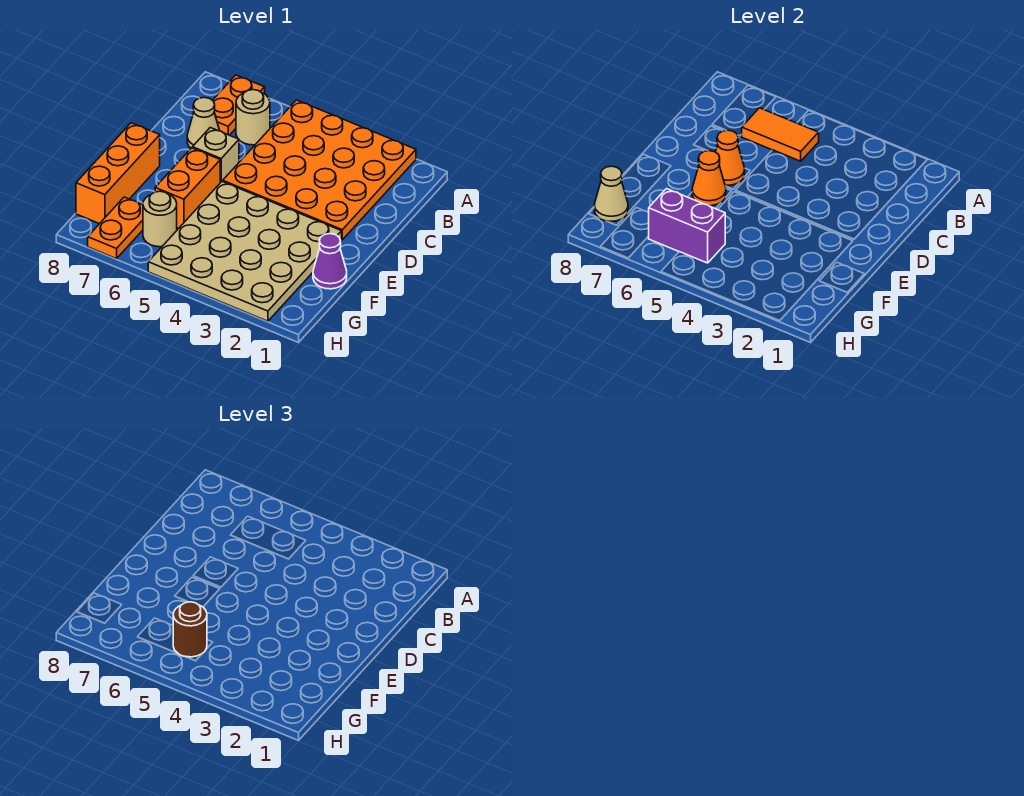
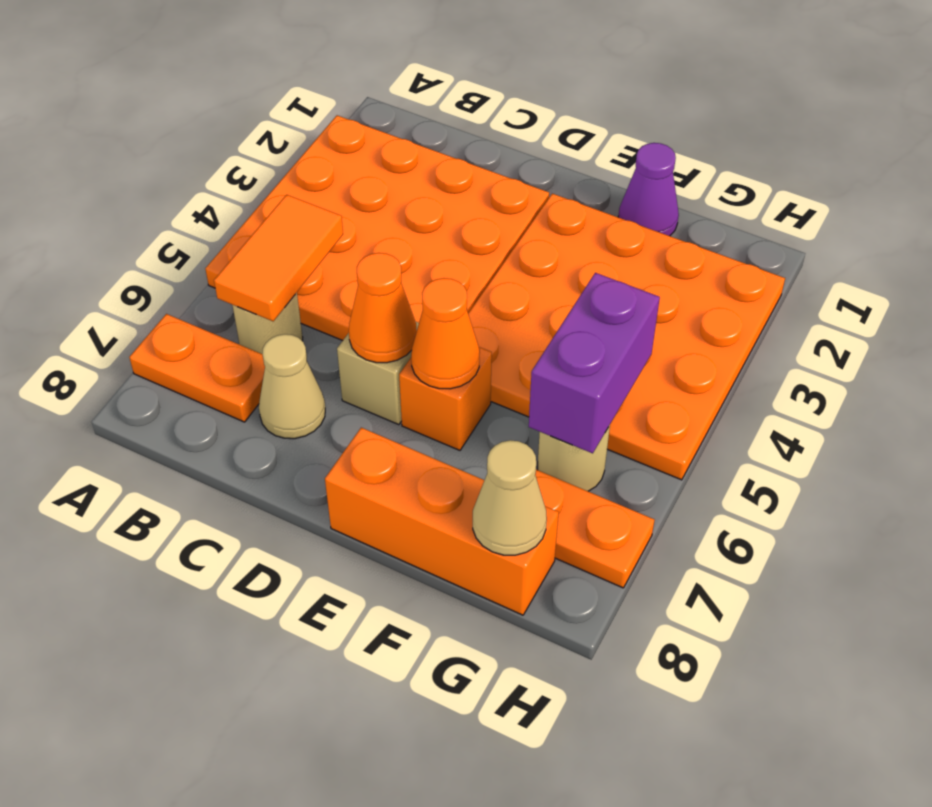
tan 4x4 plate [148,181,342,321] -> orange 4x4 plate [468,194,785,480]
orange 1x2 brick [155,148,220,228] -> orange 1x1 brick [399,347,492,450]
brown 1x1 round brick [173,602,207,657] -> none

